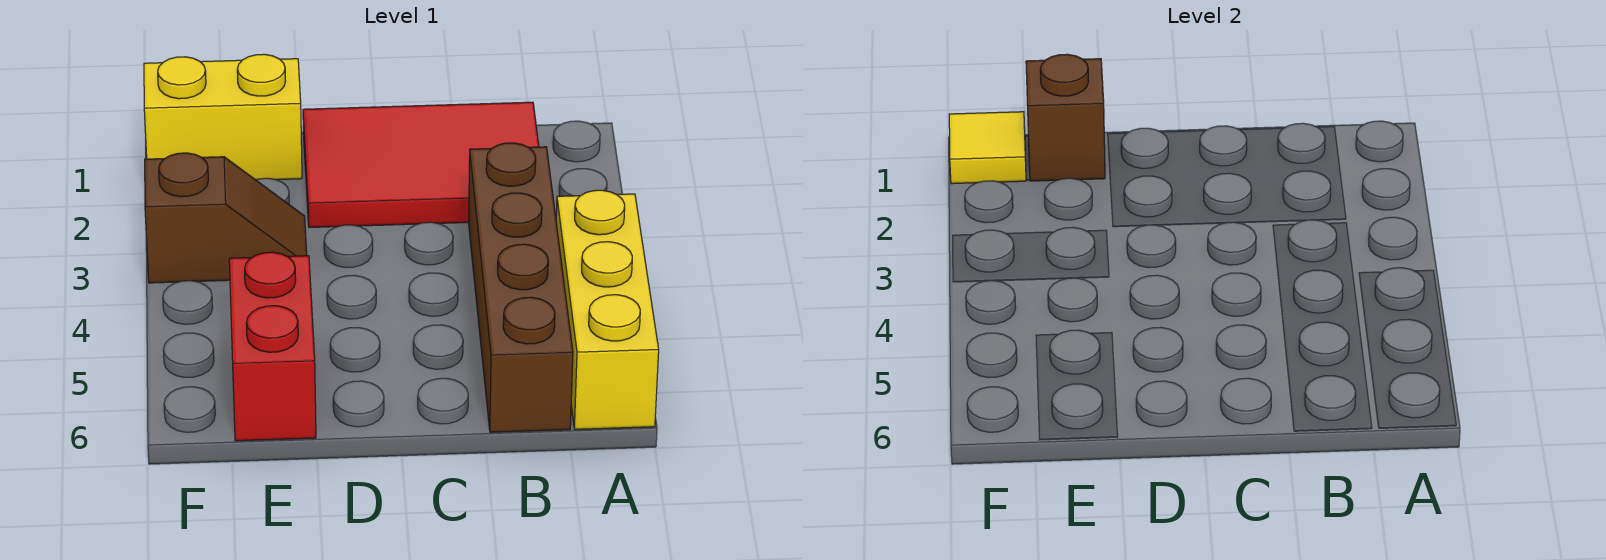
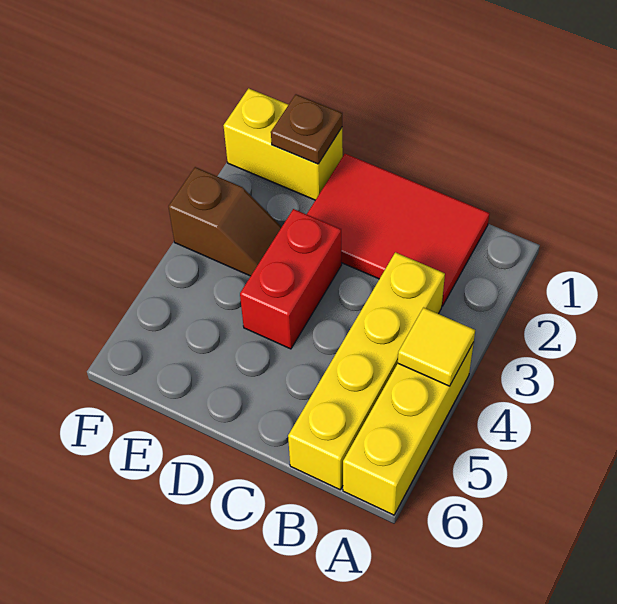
brown 1x4 brick [469,143,573,432] -> yellow 1x4 brick [288,252,445,490]
brown 1x1 brick [1026,54,1105,181] -> brown 1x1 plate [271,94,342,164]
red 1x2 brick [229,252,316,441] -> red 1x2 brick moved to [240,209,342,349]
yellow 1x1 tile [949,112,1026,184] -> yellow 1x1 tile moved to [398,308,475,386]

